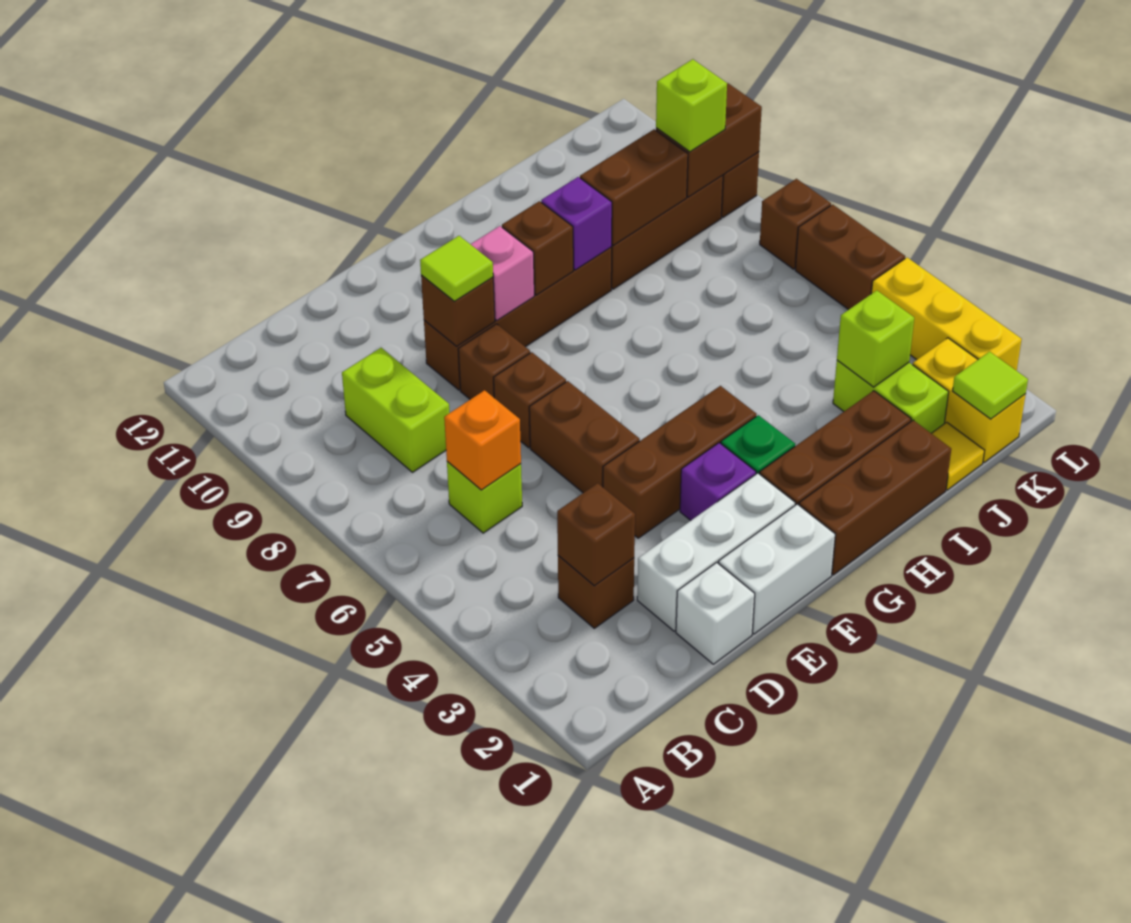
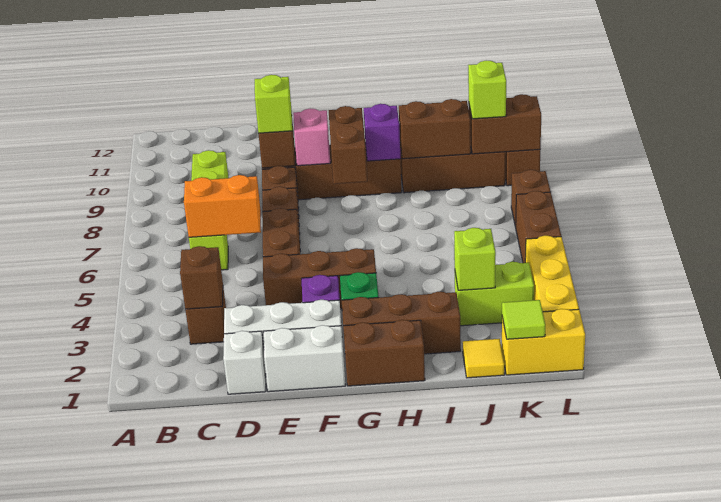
orange 1x1 brick [444,390,521,490] -> orange 1x2 brick [184,175,261,237]
lime 1x1 tile [420,236,493,302] -> lime 1x1 brick [255,75,292,133]
brown 1x3 brick [799,420,951,575] -> brown 1x2 brick [343,320,425,386]
brown 1x1 brick [502,201,573,295] -> brown 1x2 brick [329,106,367,184]
lime 1x2 brick [833,360,949,433] -> lime 1x2 brick turned to [455,262,534,326]
yellow 1x2 brick [913,338,1026,462] -> yellow 1x2 brick turned to [502,309,585,375]

